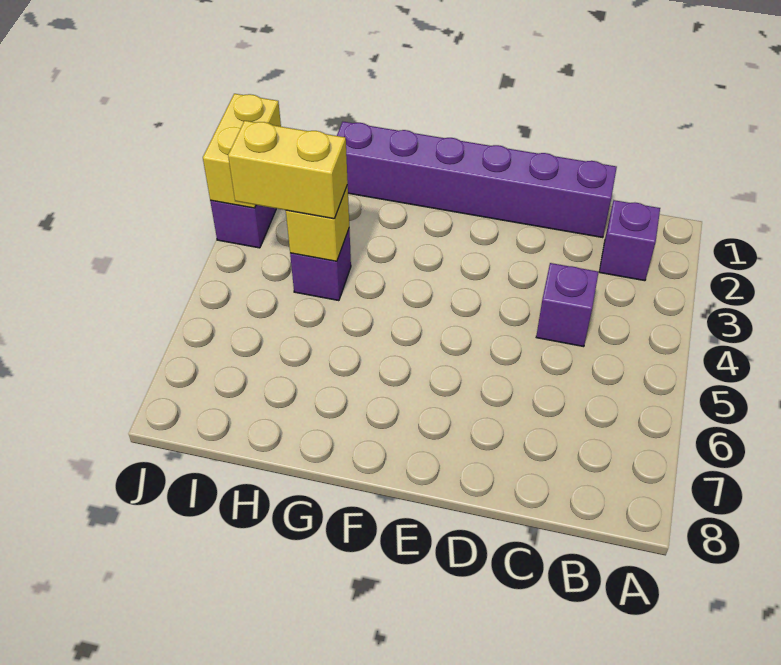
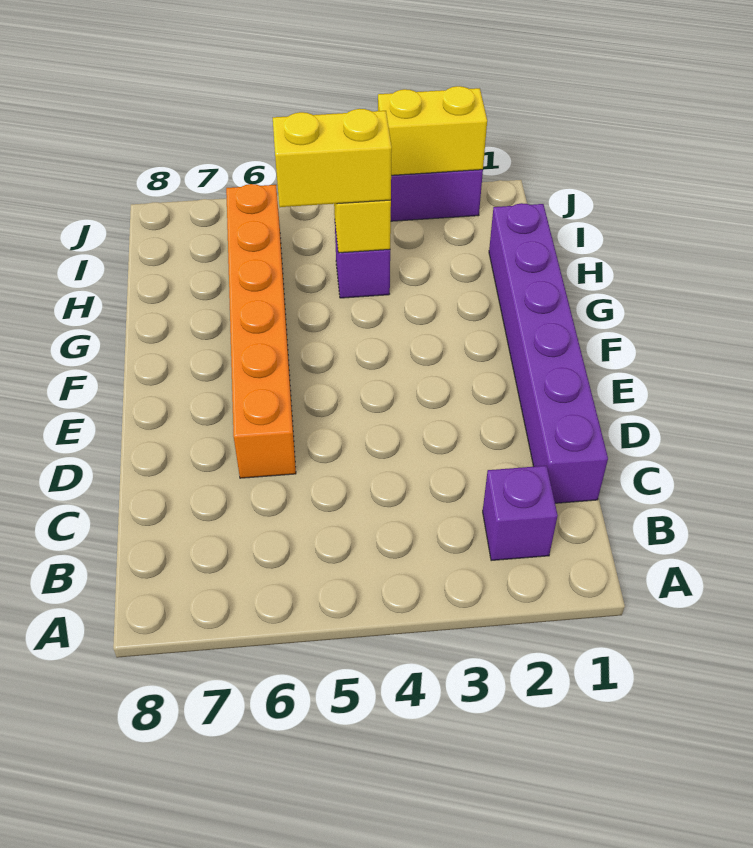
purple 1x1 brick [536,263,599,347] -> none
none -> orange 1x6 brick [226,184,296,478]
yellow 1x2 brick [228,121,348,219] -> yellow 1x2 brick turned to [273,109,392,207]

